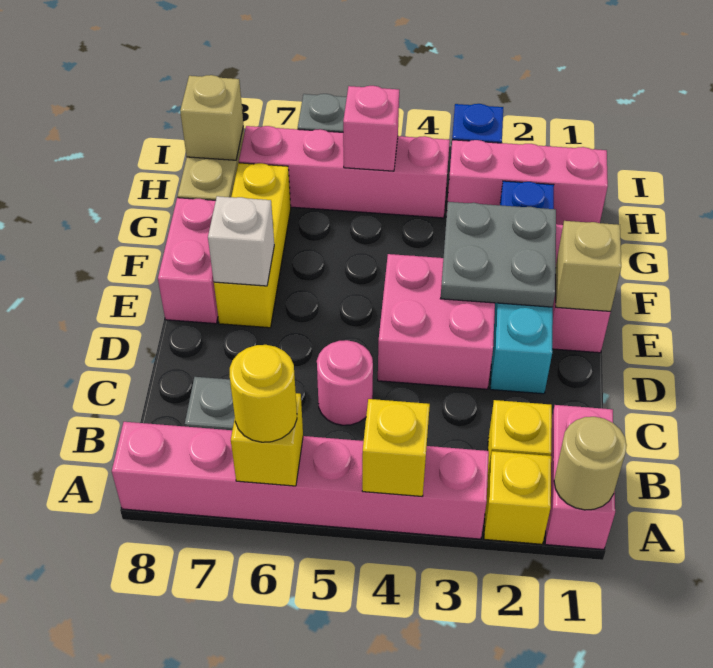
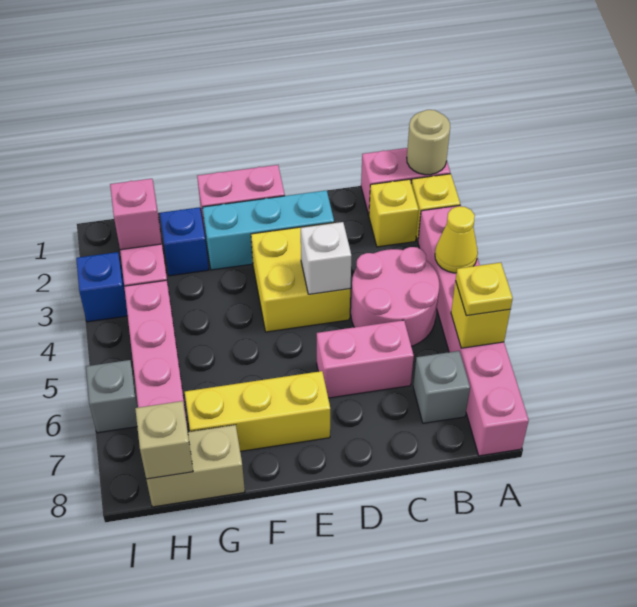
yellow 1x1 brick [362,399,430,496] -> yellow 1x1 cone [435,206,478,273]
yellow 1x1 round brick [230,345,297,442] -> yellow 1x1 plate [456,263,513,316]
pink 1x1 round brick [317,340,373,425] -> pink 2x2 round brick [351,247,439,347]
pink 2x2 brick [378,254,495,389] -> yellow 2x2 brick [251,223,350,332]
tan 1x1 brick [556,221,621,311] -> none
grey 2x2 plate [440,202,556,307] -> none
white 1x1 brick [208,196,274,286] -> white 1x1 brick moved to [301,222,351,294]
pink 1x2 brick [158,198,218,324] -> pink 1x2 brick moved to [317,320,414,398]
pink 1x1 brick [343,86,399,171] -> pink 1x1 brick moved to [110,179,162,250]

